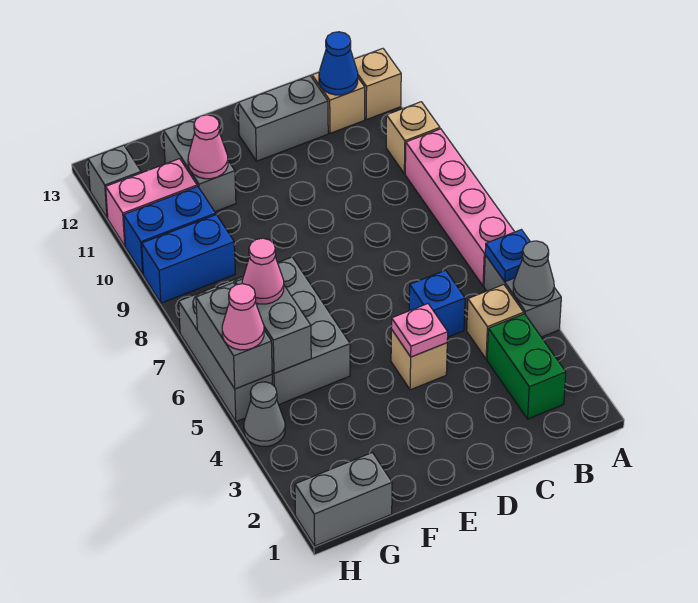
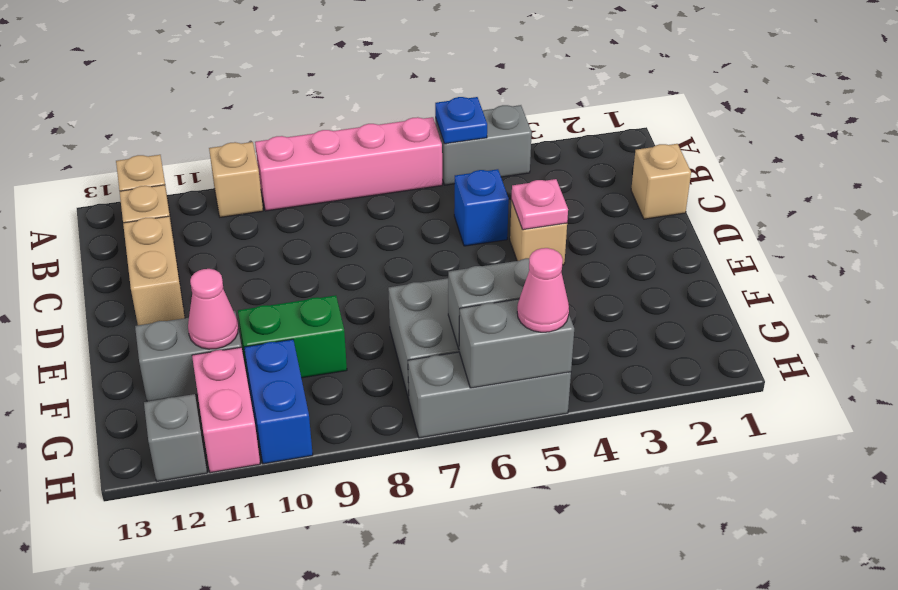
grey 1x1 cone [513,241,554,306] -> none
green 1x2 brick [487,314,566,419] -> green 1x2 brick moved to [238,295,347,382]
tan 1x1 brick [467,285,524,359] -> tan 1x1 brick moved to [631,144,691,219]
blue 1x1 cone [319,32,358,95] -> none
grey 1x2 brick [238,76,328,161] -> tan 1x2 brick [123,216,185,325]
grey 1x2 brick [295,453,392,546] -> none
pink 1x1 cone [242,238,284,304] -> none
blue 1x2 brick [142,215,235,303] -> none
grey 1x1 cone [244,382,285,446] -> none

